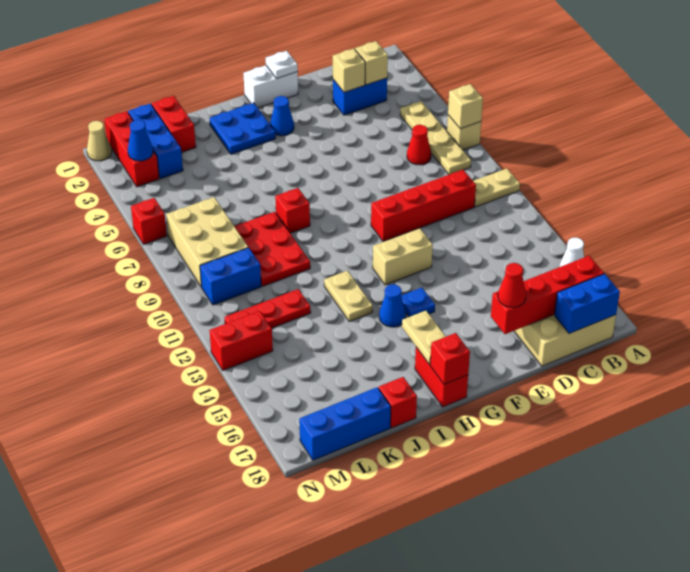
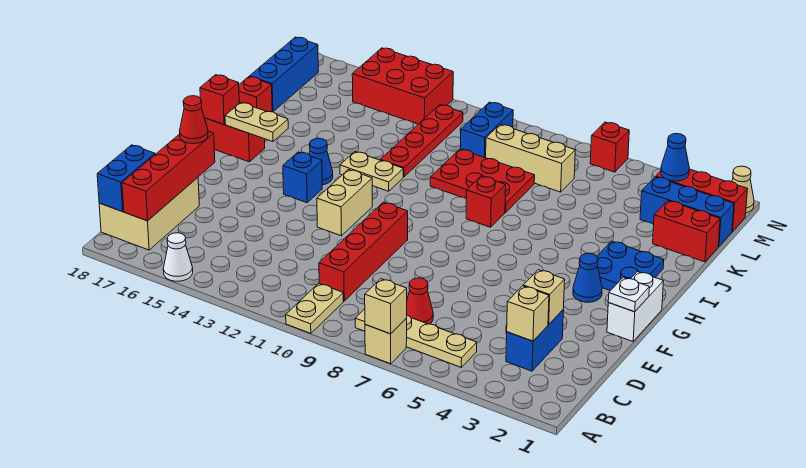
blue 1x1 plate [401,288,435,317] -> blue 1x1 brick [283,152,322,203]
red 1x3 plate [225,289,311,328] -> red 1x4 plate [381,105,463,177]
tan 2x3 brick [166,197,249,287] -> tan 1x3 brick [486,125,575,192]
red 1x2 brick [209,311,273,370] -> red 2x3 brick [352,48,453,124]

